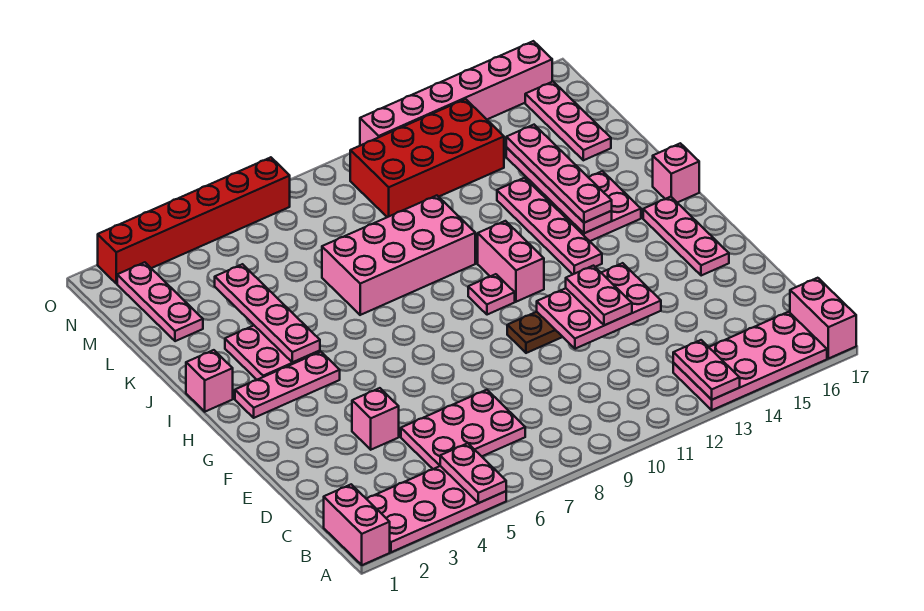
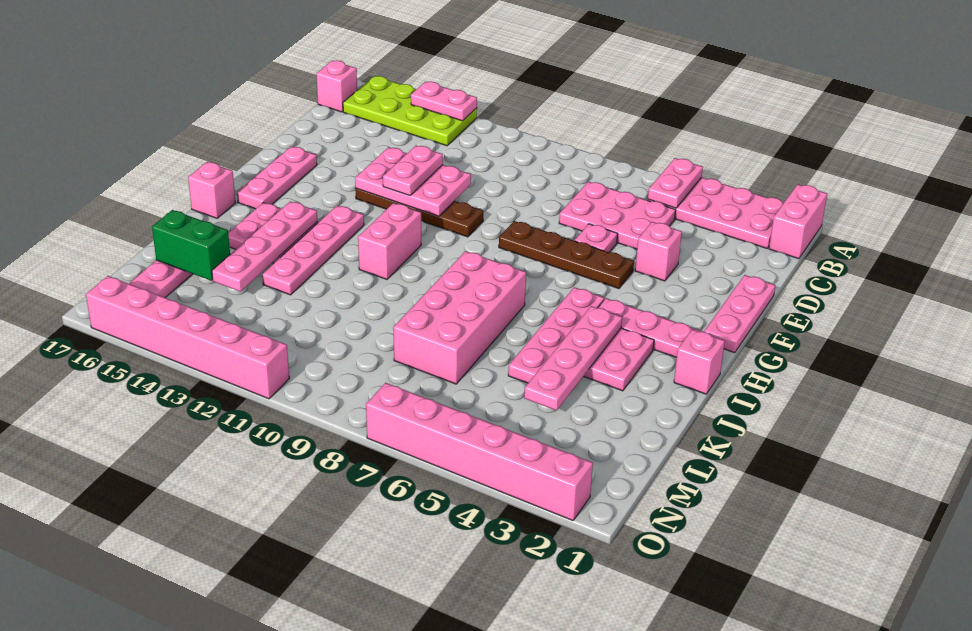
pink 2x4 plate [673,312,827,410] -> lime 2x4 plate [343,76,477,146]
pink 1x2 plate [673,340,740,400] -> pink 1x2 plate turned to [411,82,477,121]
pink 1x2 brick [790,278,856,359] -> pink 1x1 brick [316,61,357,112]
none -> brown 1x4 plate [499,221,634,289]
pink 1x1 plate [468,274,515,315] -> pink 1x1 plate moved to [575,224,618,252]
pink 1x4 plate [506,125,612,223] -> pink 1x4 plate moved to [508,287,604,383]
pink 2x4 brick [322,196,475,315] -> pink 2x4 brick turned to [393,251,526,384]
pink 1x3 plate [117,262,203,341] -> pink 1x3 plate moved to [704,275,775,353]
none -> green 1x2 brick [152,210,230,281]
red 2x4 brick [350,99,504,217] -> none
red 1x6 brick [98,157,290,284] -> pink 1x6 brick [366,383,593,521]

